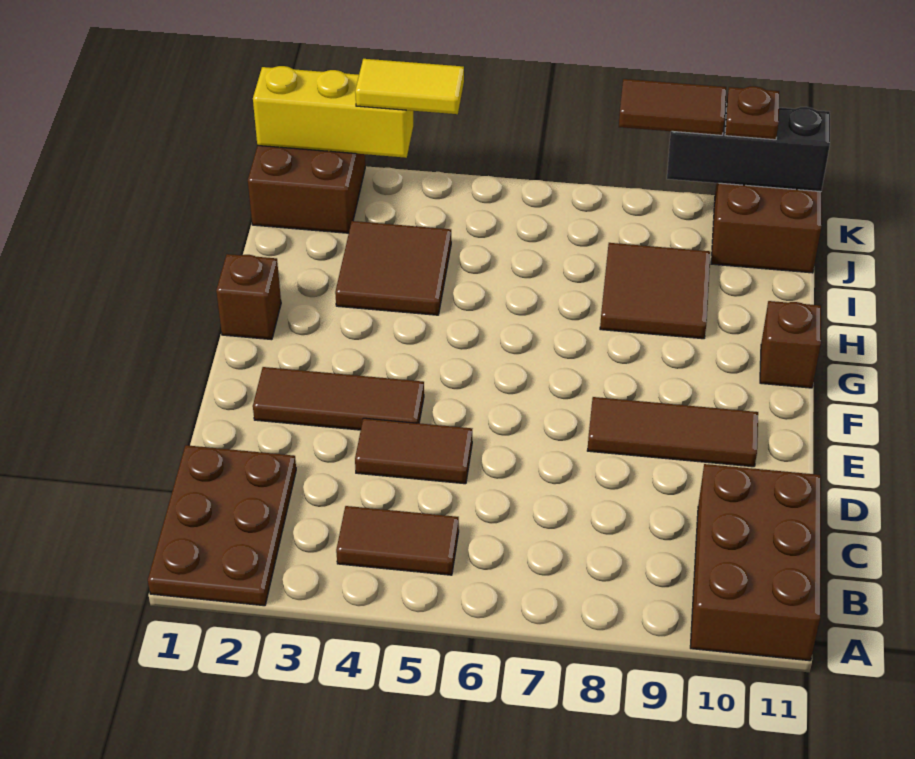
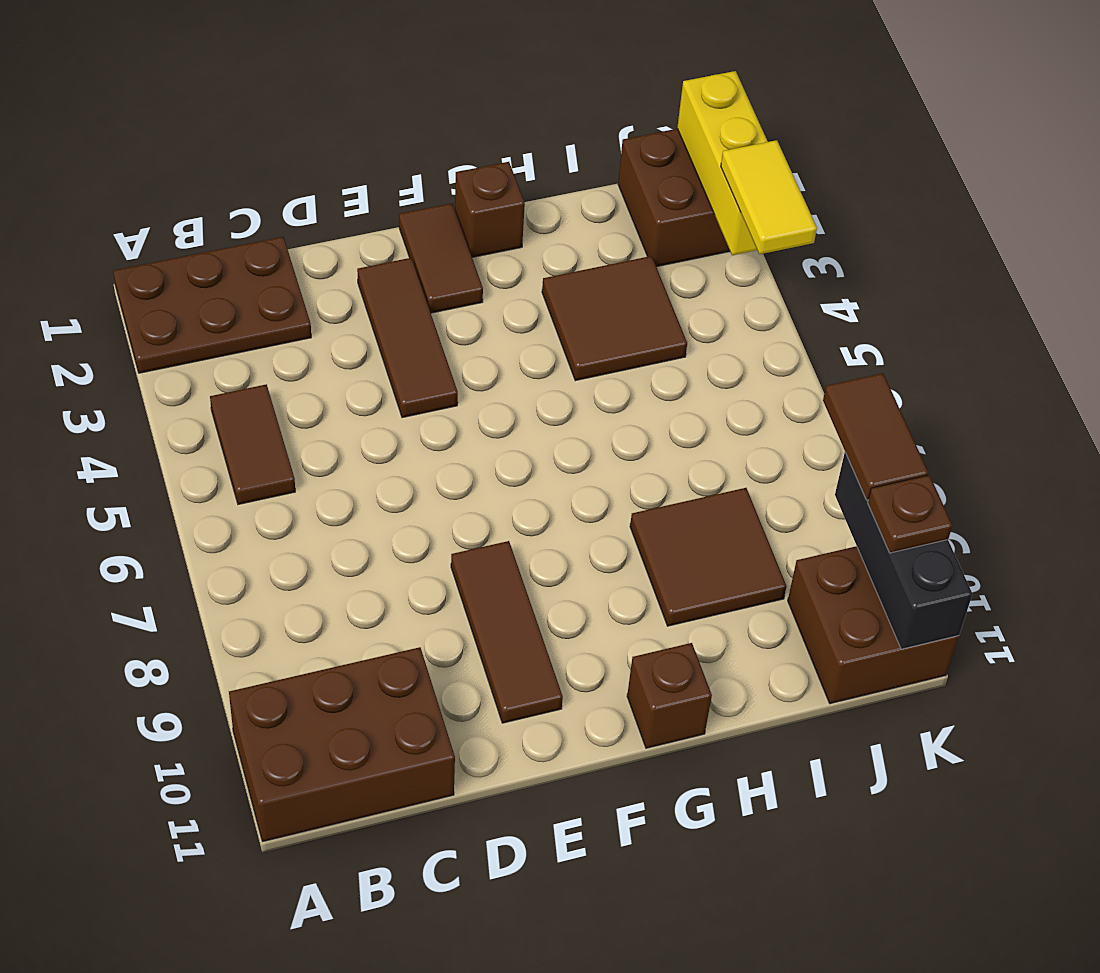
brown 1x2 tile [355,418,472,484] -> brown 1x2 tile moved to [399,203,483,313]

